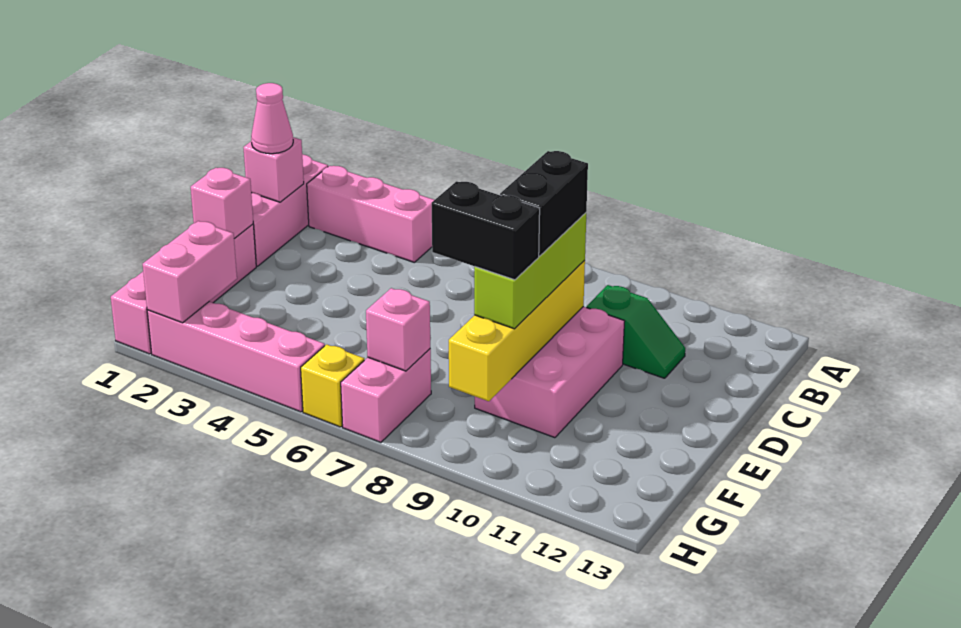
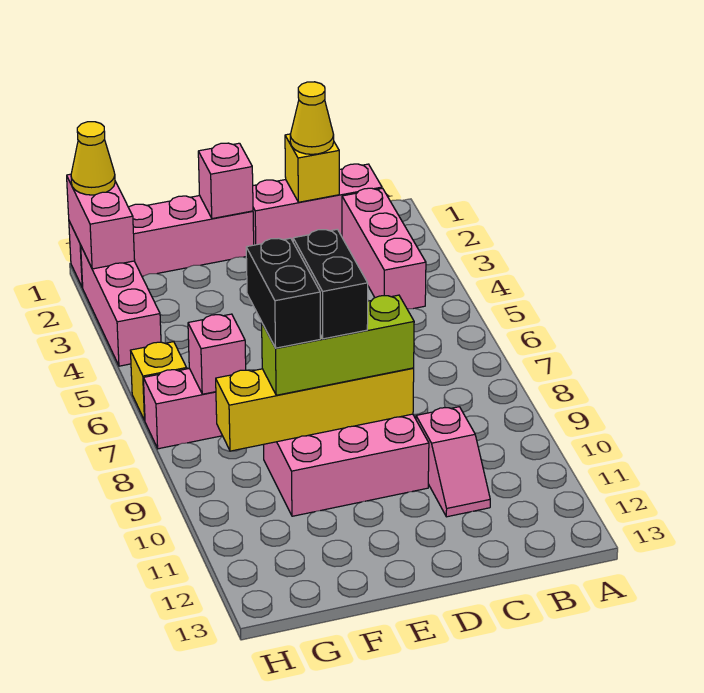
pink 1x1 brick [243,137,304,202] -> yellow 1x1 brick [285,134,339,202]
pink 1x1 cone [251,83,293,154] -> yellow 1x1 cone [290,82,334,154]
green 1x2 slope [586,285,685,378] -> pink 1x2 slope [416,407,490,517]
black 1x2 brick [500,151,588,256] -> black 1x2 brick turned to [293,229,368,339]
pink 1x2 brick [143,221,237,323] -> pink 1x2 brick turned to [67,174,135,269]
none -> yellow 1x1 cone [71,122,115,195]
pink 1x4 brick [147,302,325,412] -> pink 1x3 brick [81,247,161,366]

